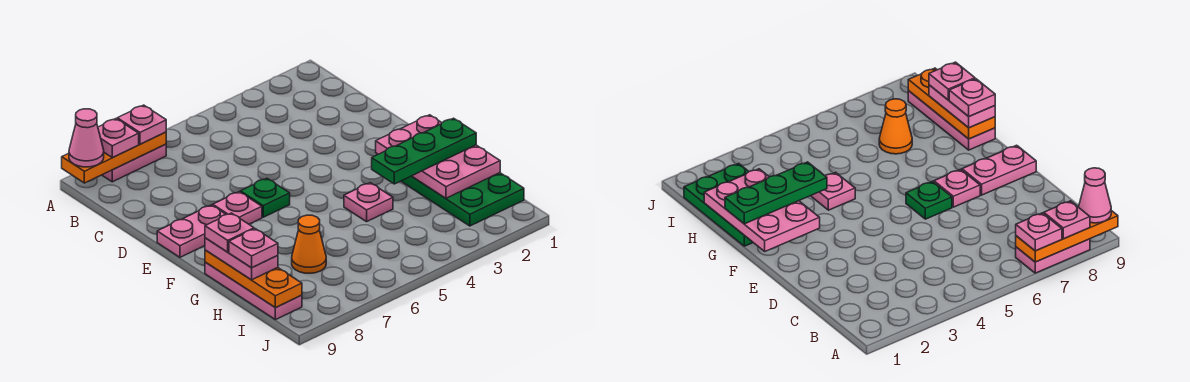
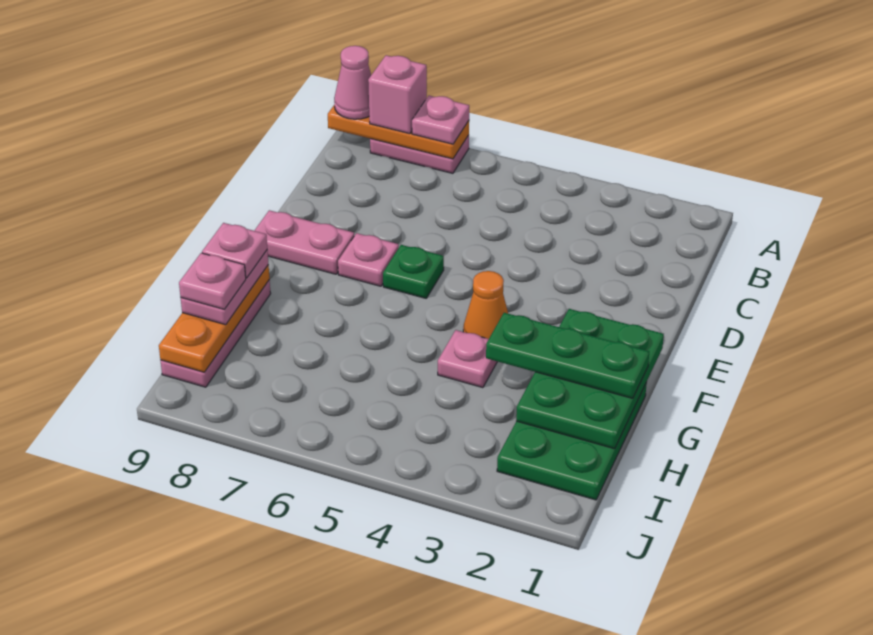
pink 1x1 plate [98,119,139,157] -> pink 1x1 brick [368,55,427,134]
pink 2x3 plate [376,115,500,198] -> green 2x3 plate [516,309,664,449]
orange 1x1 cone [292,215,326,273] -> orange 1x1 cone moved to [463,271,508,339]

